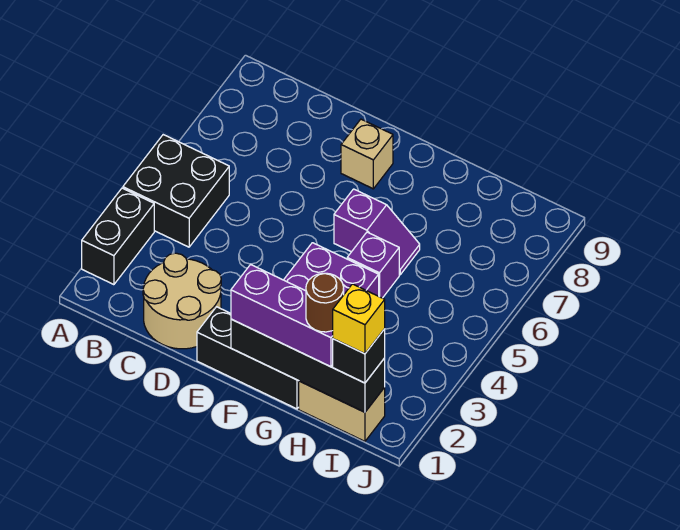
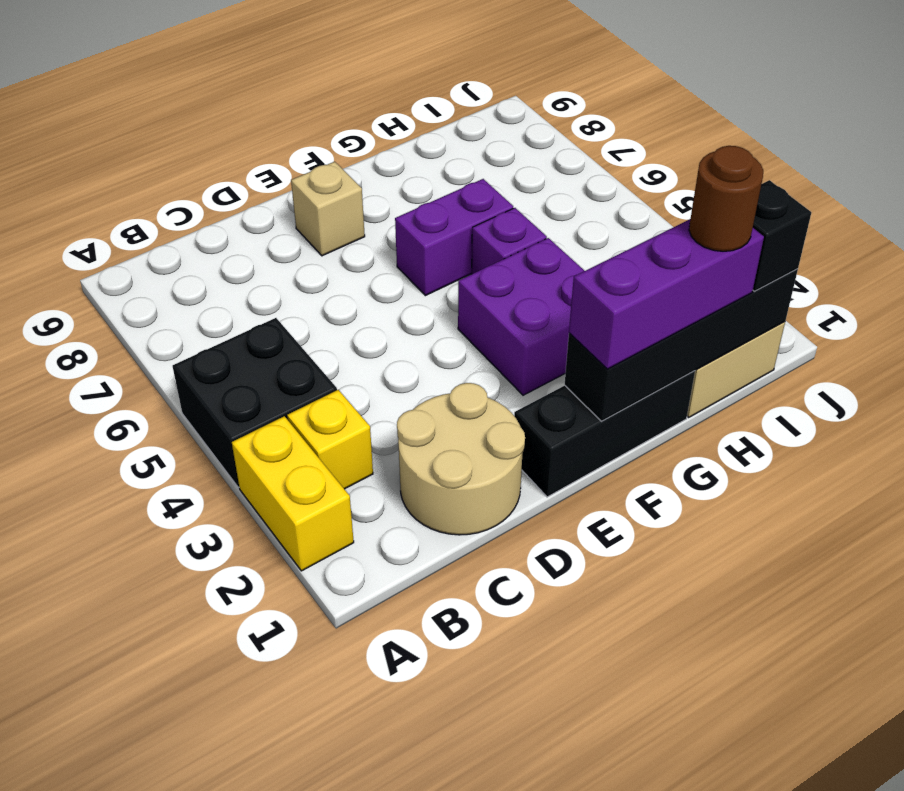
black 1x2 brick [82,188,154,285] -> yellow 1x2 brick [232,416,354,571]
purple 1x2 slope [334,189,420,275] -> purple 1x2 brick [395,179,513,296]
yellow 1x1 brick [333,284,385,354] -> yellow 1x1 brick moved to [287,390,373,489]

